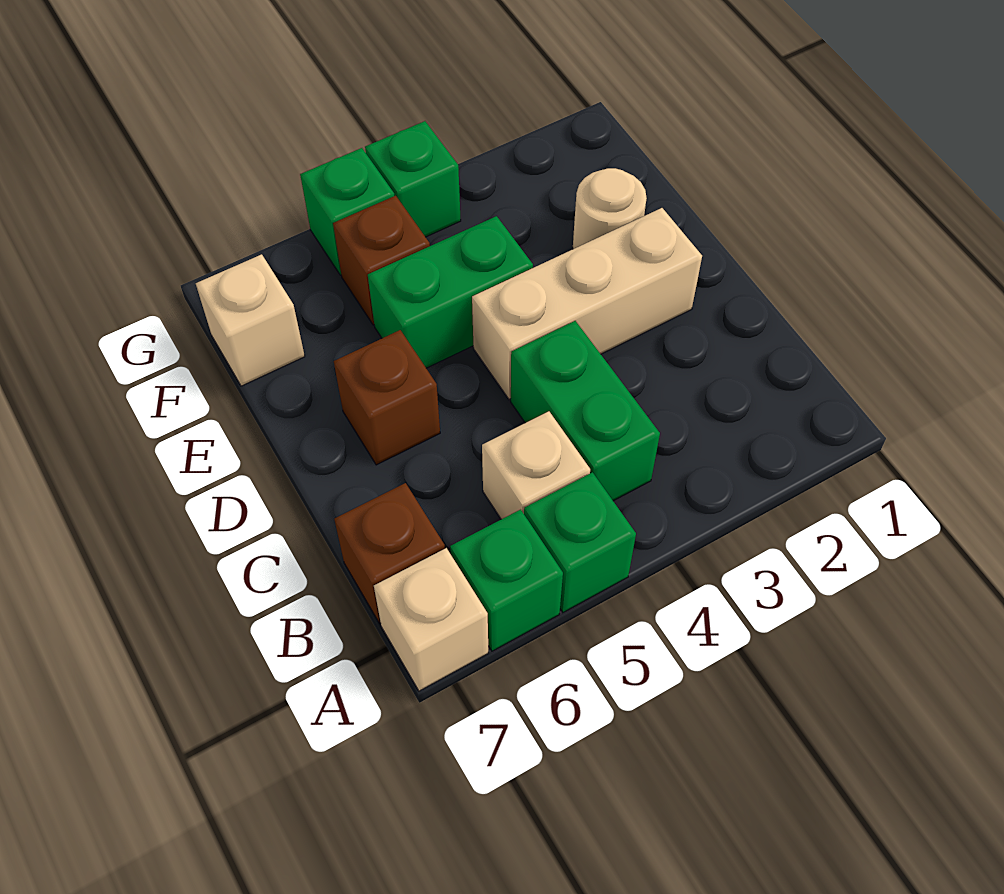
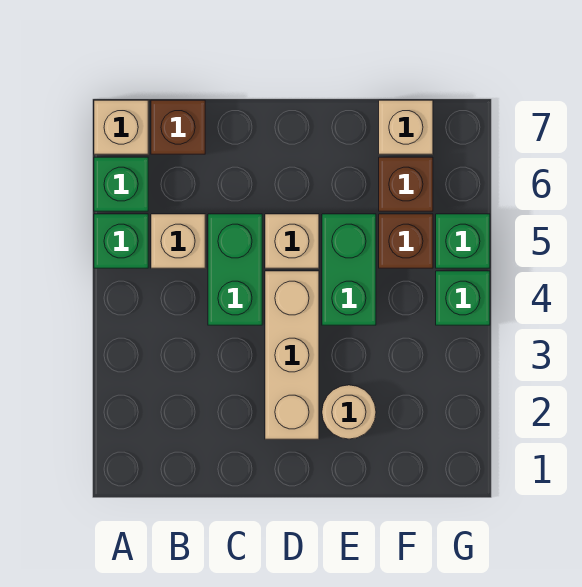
green 1x2 brick [511,321,660,501] -> green 1x2 brick turned to [208,214,262,325]
none -> tan 1x1 brick [265,214,319,268]
brown 1x1 brick [334,330,440,465] -> brown 1x1 brick moved to [379,157,433,211]

